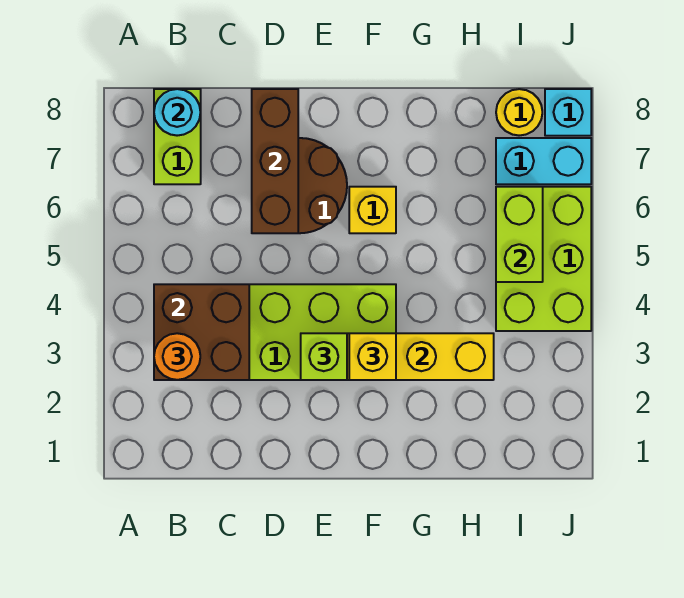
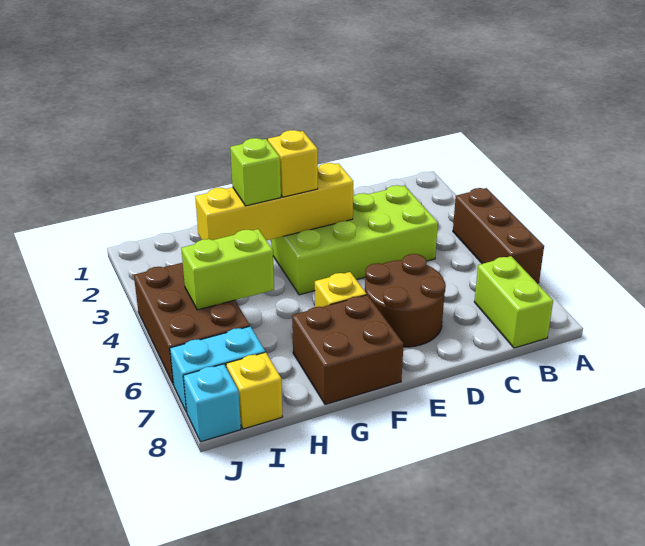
brown 2x2 brick [154,284,249,380] -> brown 2x2 brick moved to [292,295,404,404]
orange 1x1 round brick [154,333,200,380] -> none
cyan 1x1 round brick [154,89,200,136] -> none
brown 1x3 brick [252,89,298,233] -> brown 1x3 brick moved to [453,188,544,283]
lime 1x1 brick [301,333,347,380] -> lime 1x1 brick moved to [230,138,281,206]
lime 2x3 brick [496,187,591,331] -> brown 2x3 brick [134,263,250,385]
lime 1x2 brick [496,187,543,282] -> lime 1x2 brick turned to [181,229,274,310]
yellow 1x1 round brick [496,89,542,136] -> yellow 1x1 brick [226,352,282,429]

